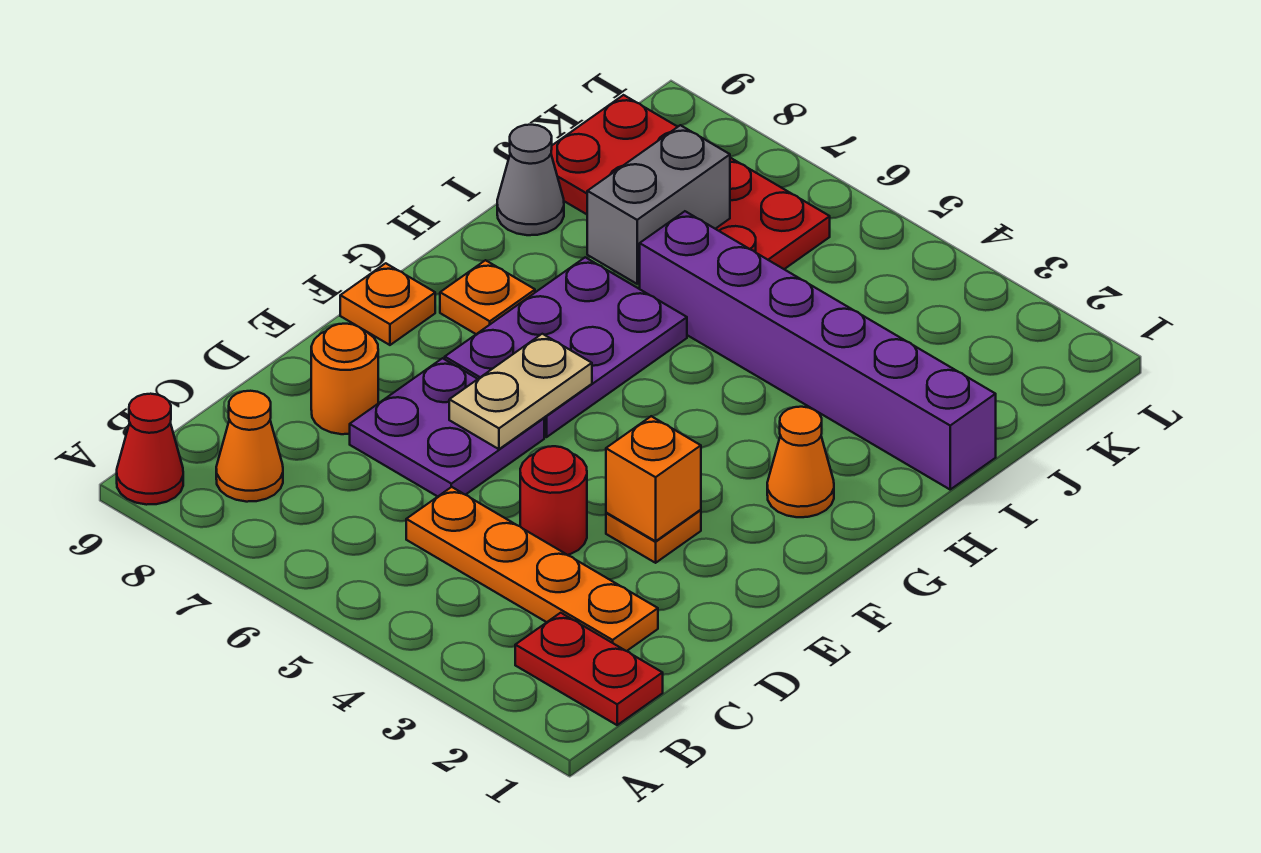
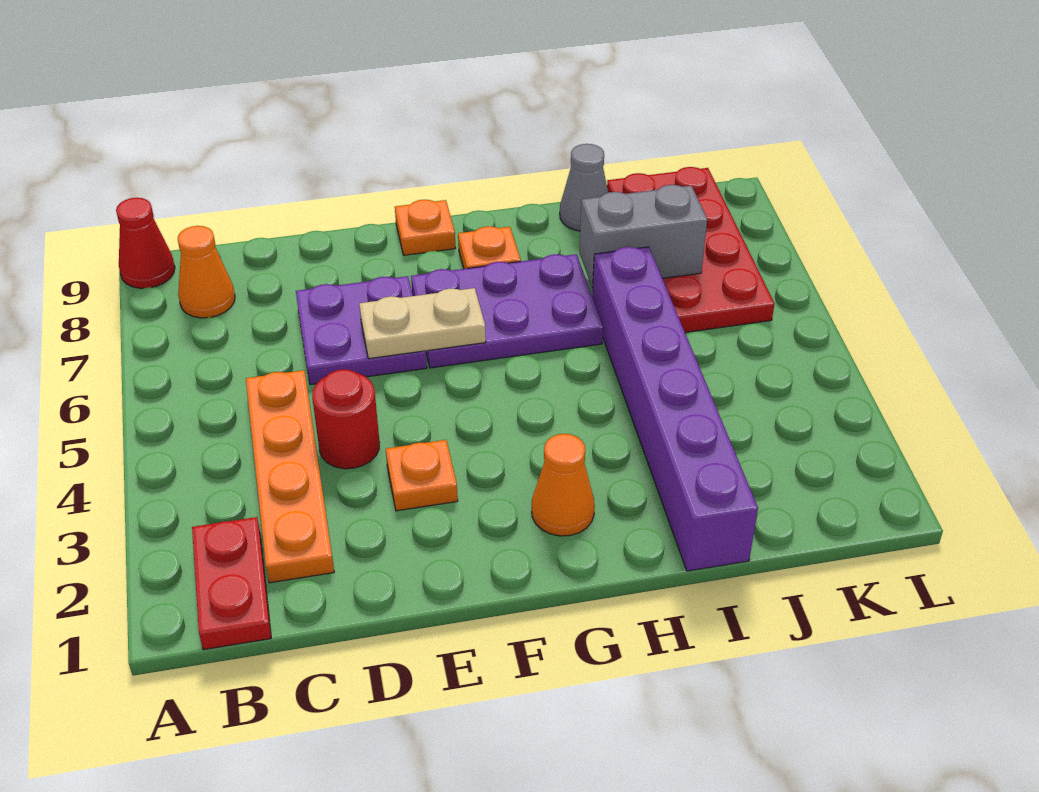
orange 1x1 round brick [311,324,378,434] -> none
orange 1x1 brick [606,416,701,541] -> none

